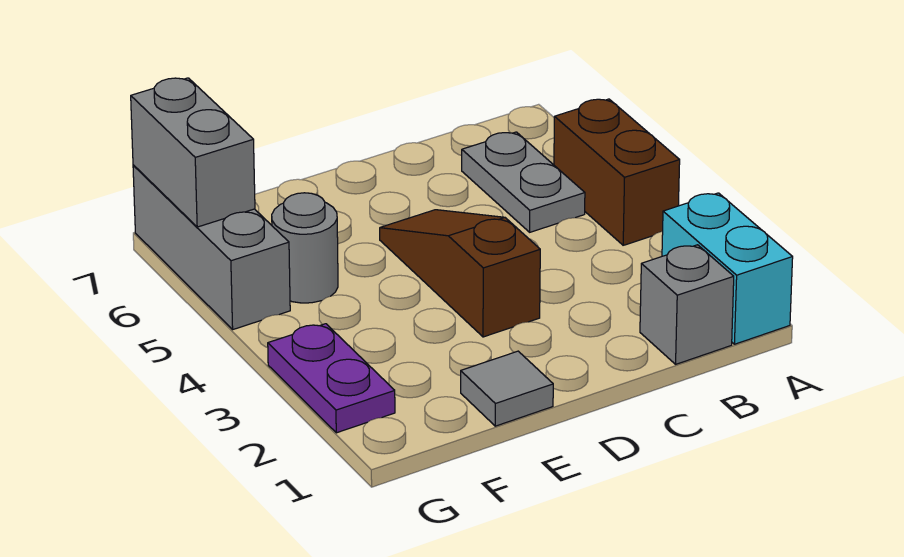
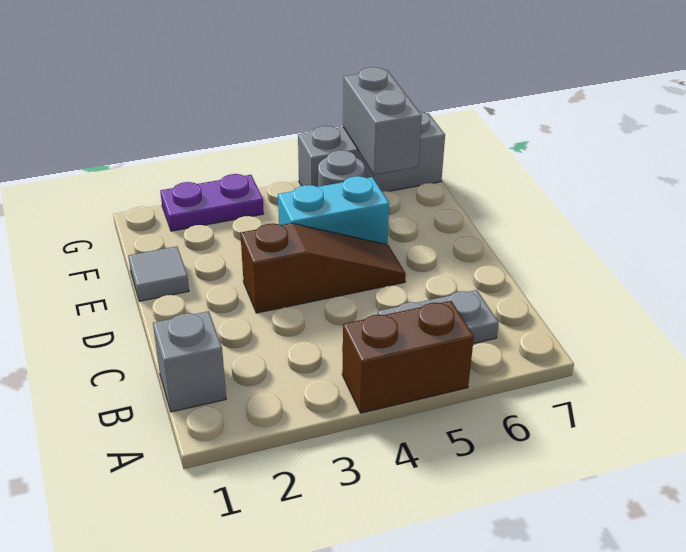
cyan 1x2 brick [662,193,793,344] -> cyan 1x2 brick moved to [278,176,389,244]
grey 1x2 brick [131,78,255,227] -> grey 1x2 brick turned to [343,67,422,175]

